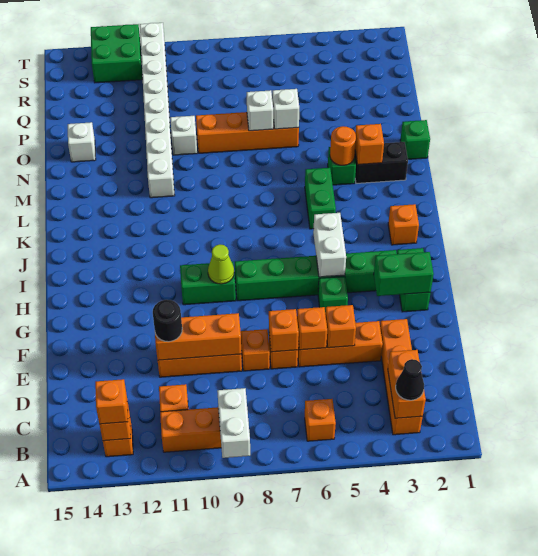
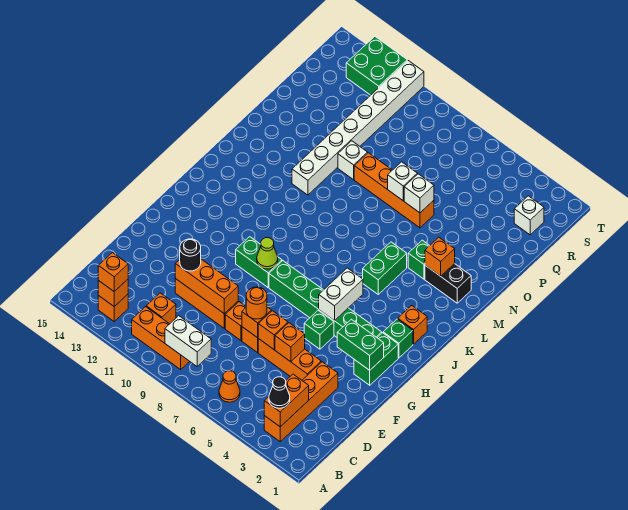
white 1x2 brick [217,388,250,458] -> white 1x2 brick turned to [165,316,211,366]
orange 1x1 brick [305,399,336,441] -> orange 1x1 cone [219,371,240,402]
orange 1x1 round brick [330,126,356,165] -> orange 1x1 round brick moved to [246,287,267,319]
green 1x1 brick [400,120,430,159] -> green 1x1 brick moved to [383,319,413,358]
white 1x1 brick [68,122,96,162] -> white 1x1 brick moved to [514,196,544,235]

